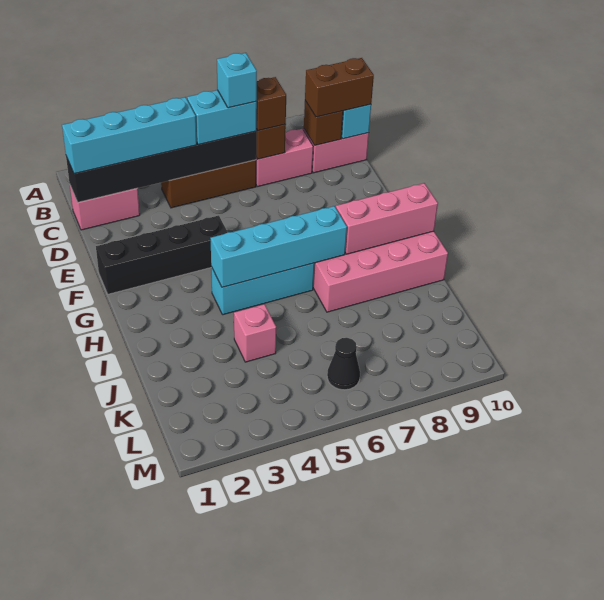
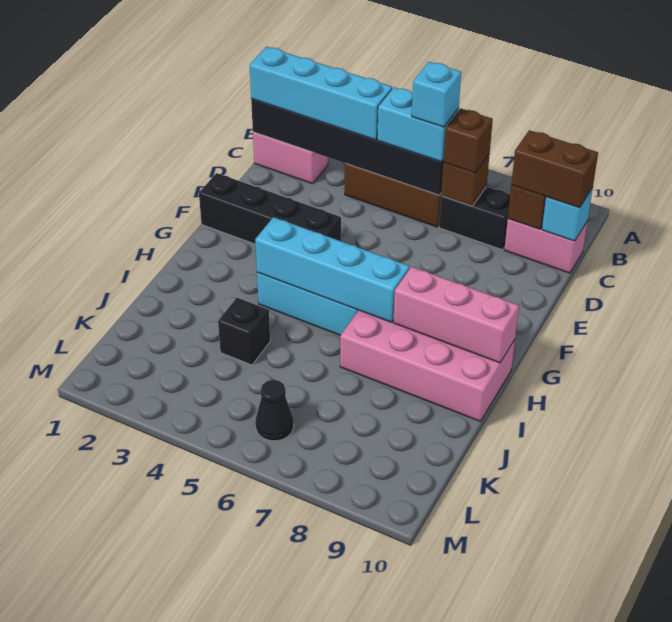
pink 1x2 brick [256,129,313,187] -> black 1x2 brick [439,187,510,250]
pink 1x1 brick [234,304,276,362] -> black 1x1 brick [218,298,270,365]

